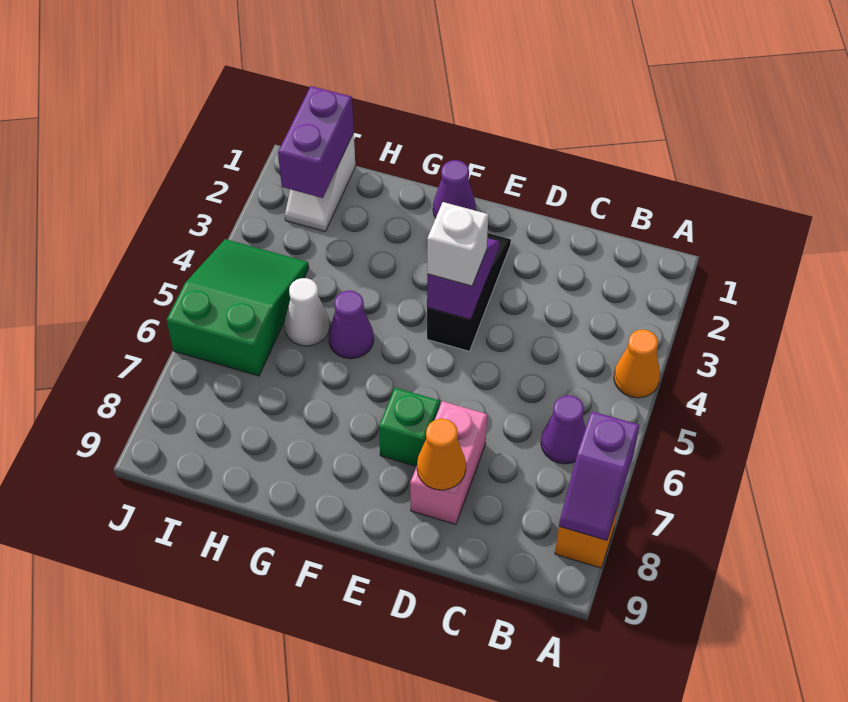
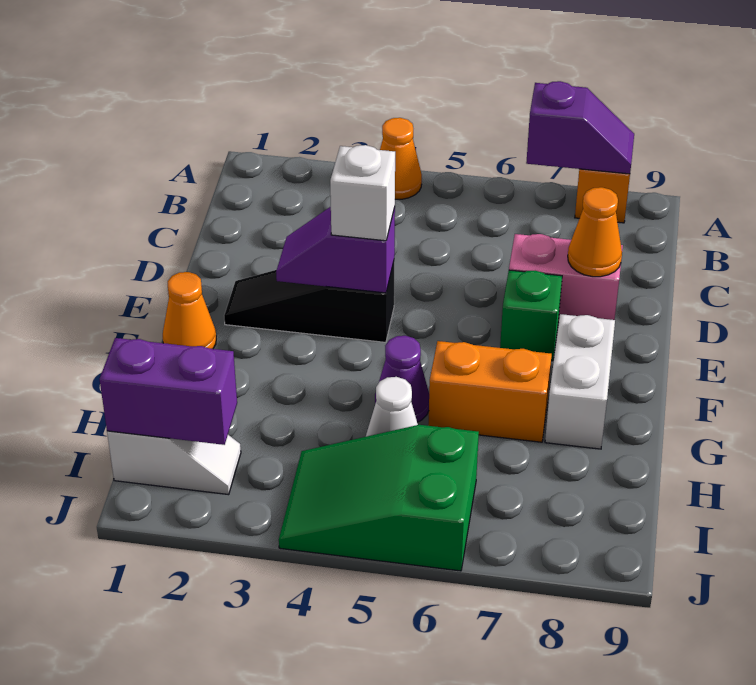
purple 1x1 cone [541,395,586,464] -> none
purple 1x1 cone [433,160,476,218] -> orange 1x1 cone [163,272,216,349]
none -> white 1x2 brick [545,314,615,449]
none -> orange 1x2 brick [428,341,552,442]

